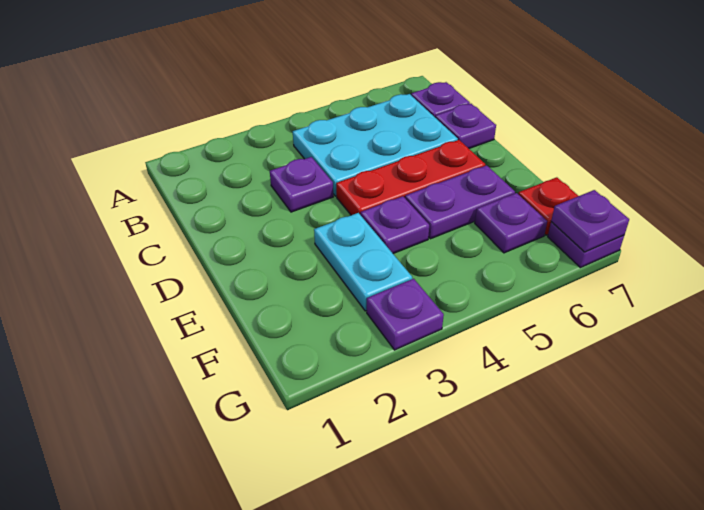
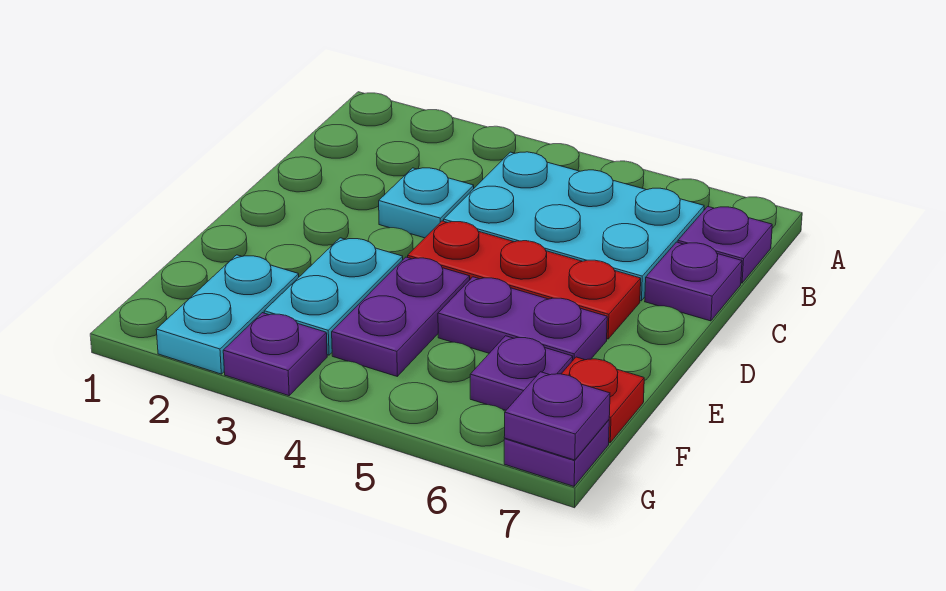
purple 1x1 plate [270,157,333,212] -> cyan 1x1 plate [379,168,474,238]
purple 1x1 plate [361,196,429,254] -> purple 1x2 plate [332,257,470,376]
none -> cyan 1x2 plate [156,255,299,374]

